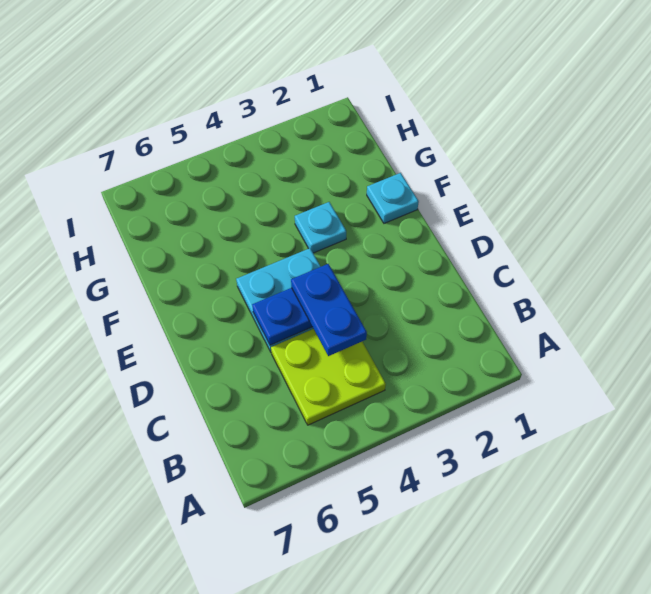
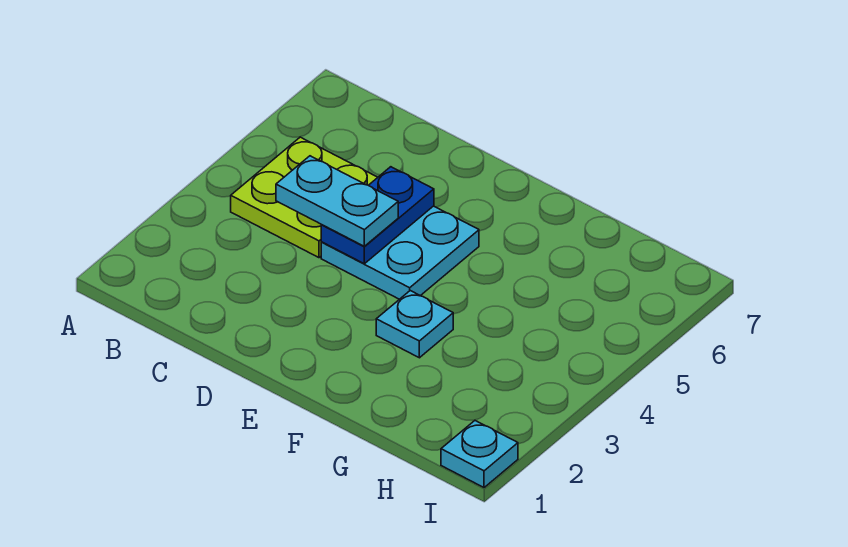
blue 1x2 plate [291,264,367,356] -> cyan 1x2 plate [276,156,398,246]
cyan 1x1 plate [367,173,419,223] -> cyan 1x1 plate moved to [441,421,518,488]

